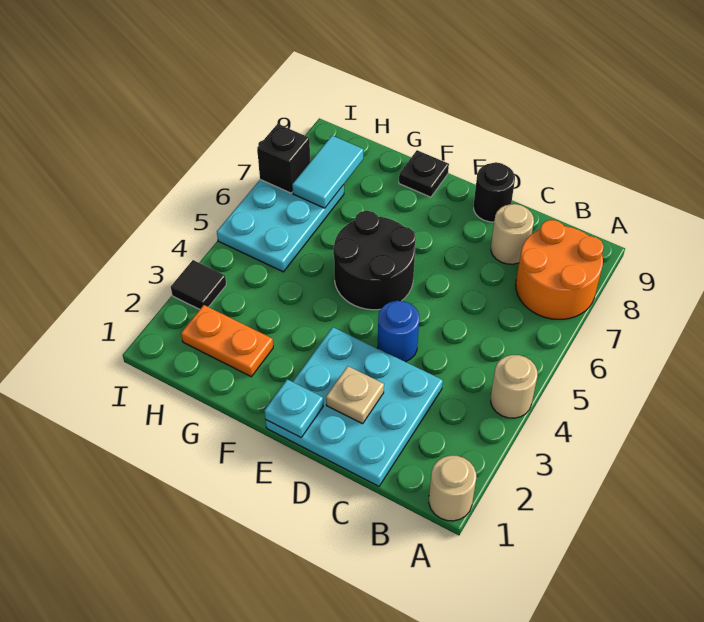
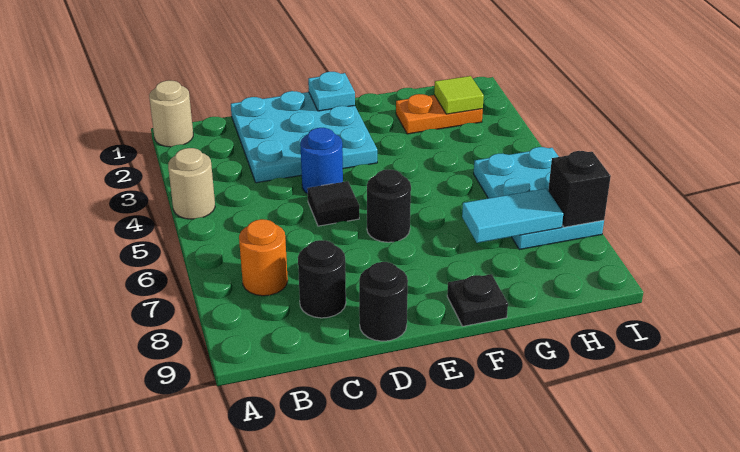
orange 2x2 round brick [516,220,604,319] -> orange 1x1 round brick [239,219,288,296]
tan 1x1 round brick [491,204,534,264] -> black 1x1 round brick [298,240,346,318]
tan 1x1 plate [326,366,384,424] -> none
black 2x2 round brick [333,211,416,310] -> black 1x1 round brick [367,169,411,242]
none -> lime 1x1 tile [434,76,484,114]
cyan 1x2 tile [292,136,363,208] -> cyan 1x2 tile turned to [462,188,563,243]
black 1x1 tile [171,260,226,309] -> black 1x1 tile moved to [307,181,359,226]

